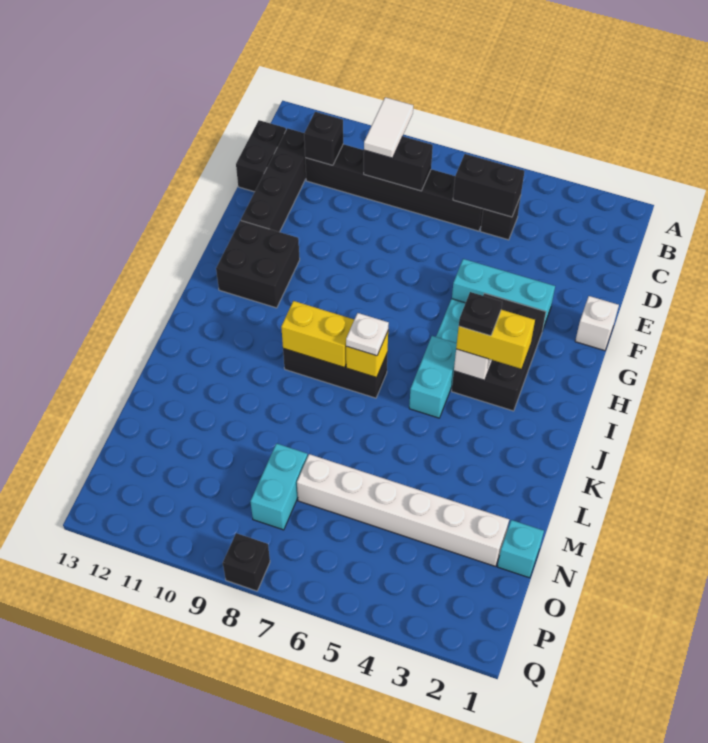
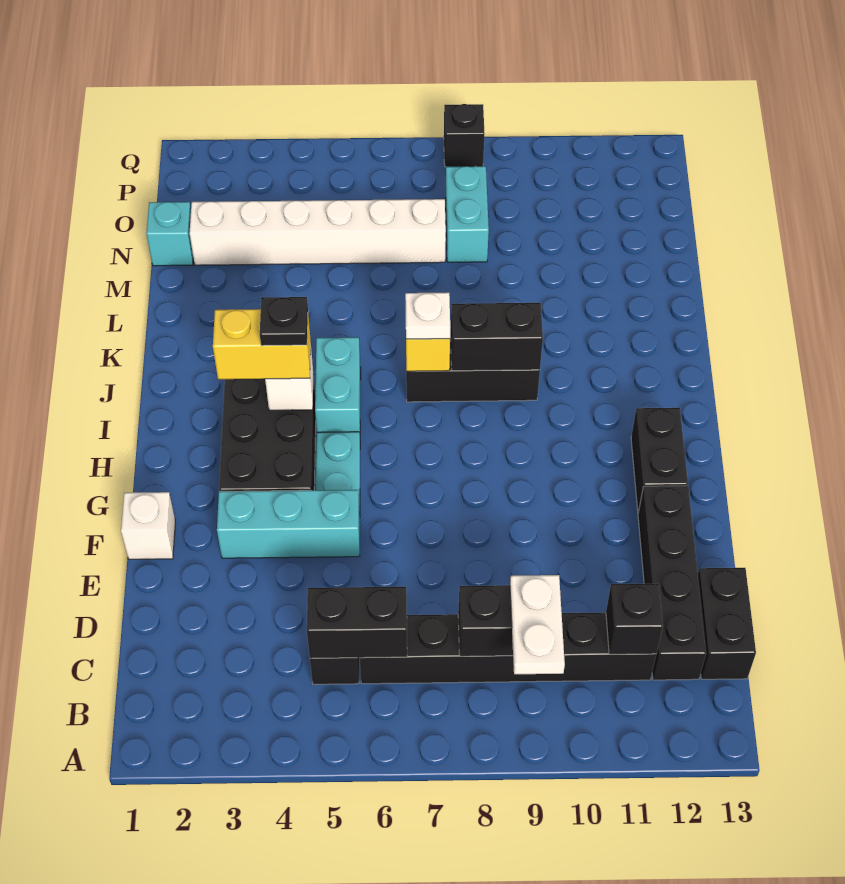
white 1x2 tile [364,97,413,158] -> white 1x2 plate [510,575,565,674]
black 2x2 brick [216,221,300,308] -> black 1x2 brick [631,408,688,513]
yellow 1x2 brick [281,301,354,367] -> black 1x2 brick [450,303,543,371]

